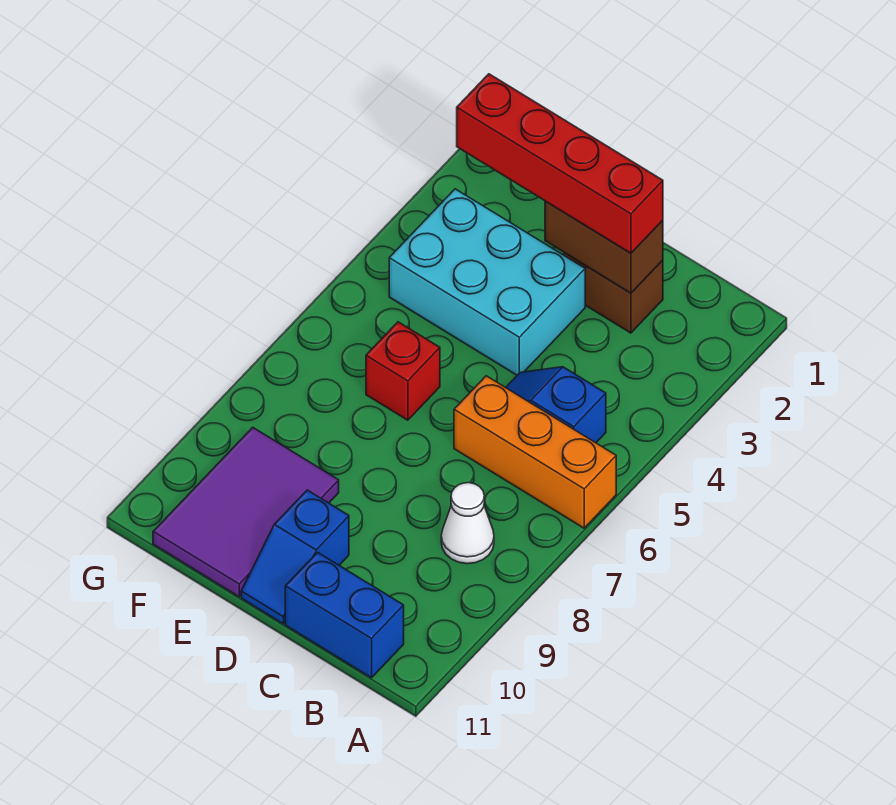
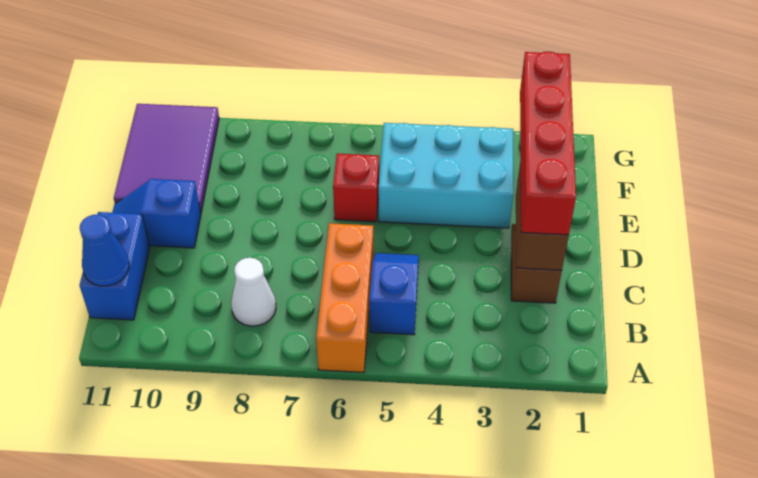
none -> blue 1x1 cone [80,214,129,286]
cyan 2x3 brick [389,189,585,375] -> cyan 2x3 brick turned to [379,123,513,228]
purple 2x3 tile [153,427,339,597] -> purple 2x3 tile turned to [114,104,219,213]

